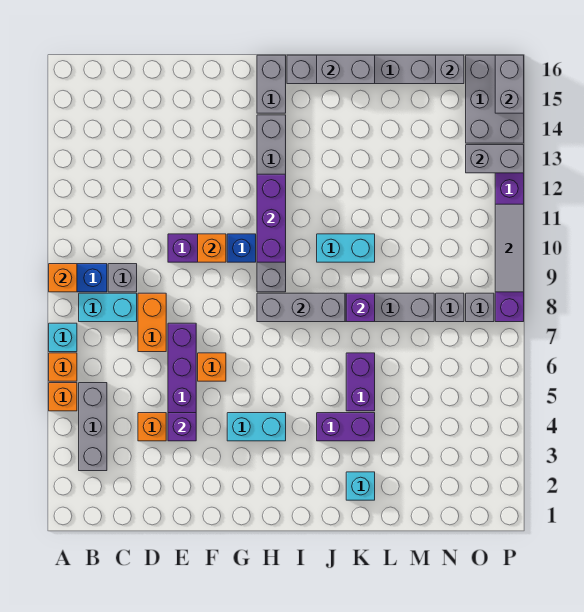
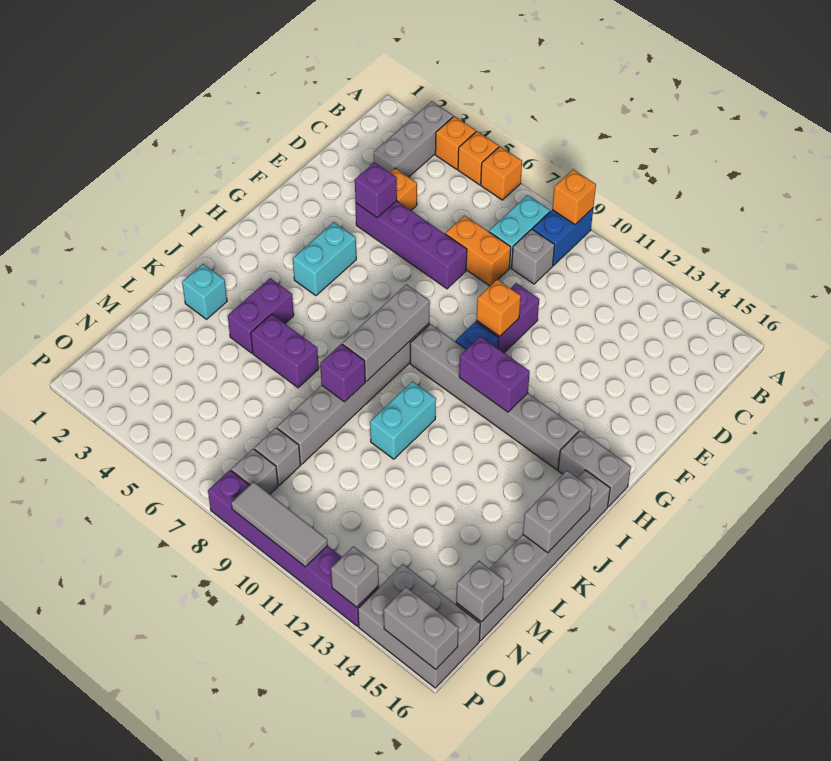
cyan 1x1 brick [49,323,77,352] -> none
grey 1x3 brick [79,383,107,471] -> grey 1x3 brick turned to [374,101,453,177]
orange 1x1 brick [198,353,226,381] -> orange 1x1 brick moved to [435,116,476,169]
purple 1x3 brick [257,174,286,262] -> purple 1x2 brick [459,336,530,412]
grey 1x2 brick [466,145,524,173] -> grey 1x1 brick [331,546,379,607]

